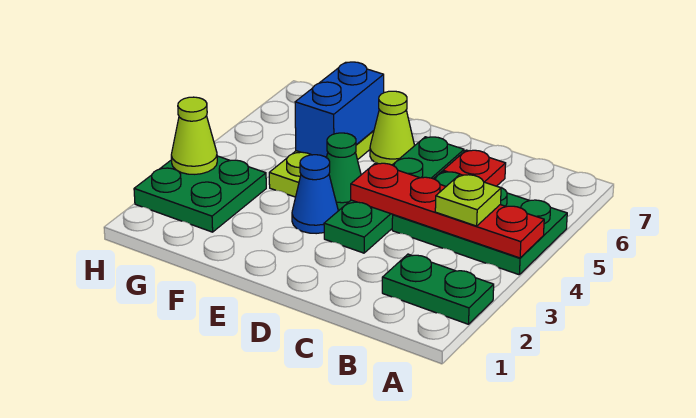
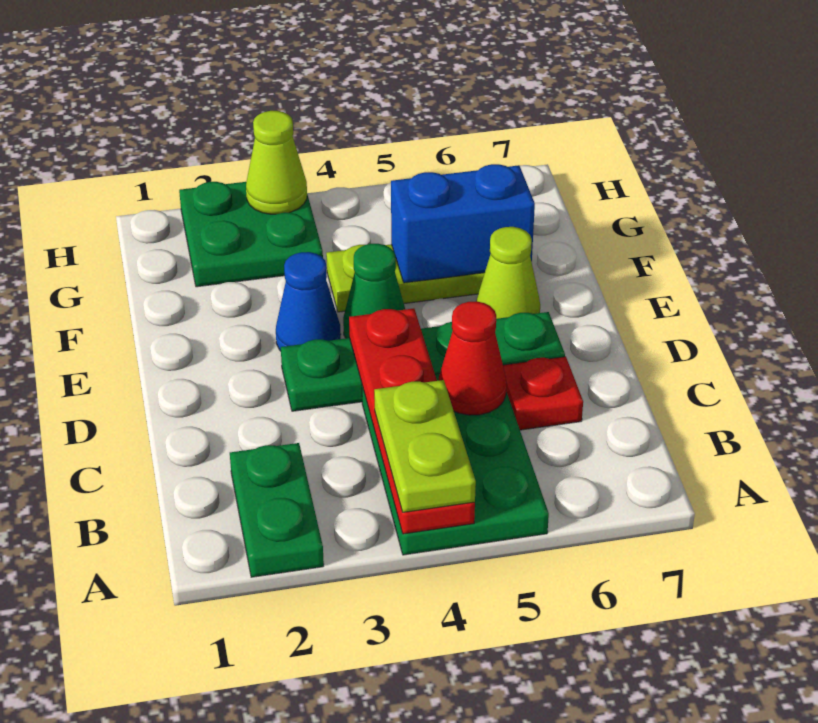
lime 1x1 plate [435,174,501,226] -> lime 1x2 plate [374,380,476,512]
none -> red 1x1 cone [438,301,507,415]

